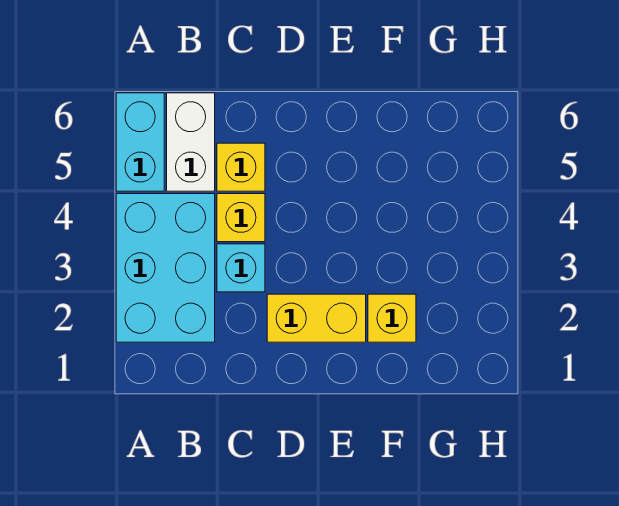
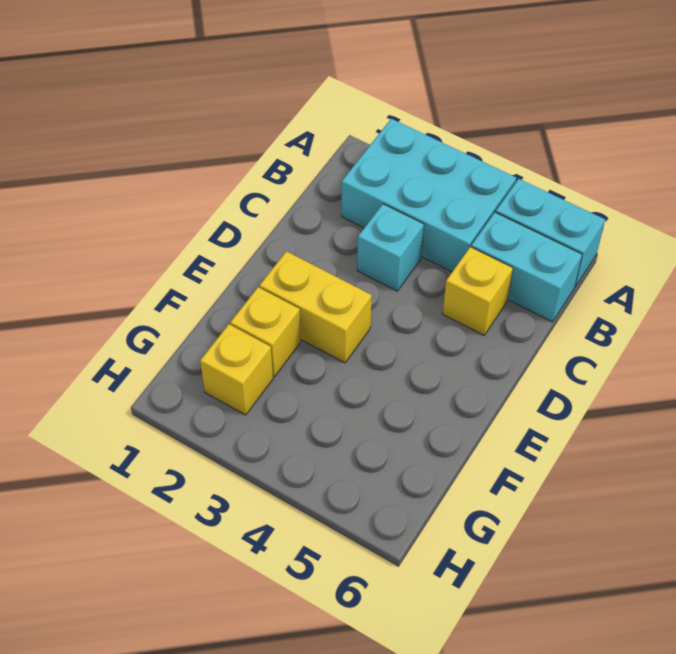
white 1x2 brick [167,93,215,191] -> cyan 1x2 brick [471,212,582,322]
yellow 1x1 brick [217,194,265,242] -> yellow 1x1 brick moved to [200,324,273,415]
yellow 1x2 brick [267,294,366,342] -> yellow 1x2 brick turned to [259,251,372,363]

